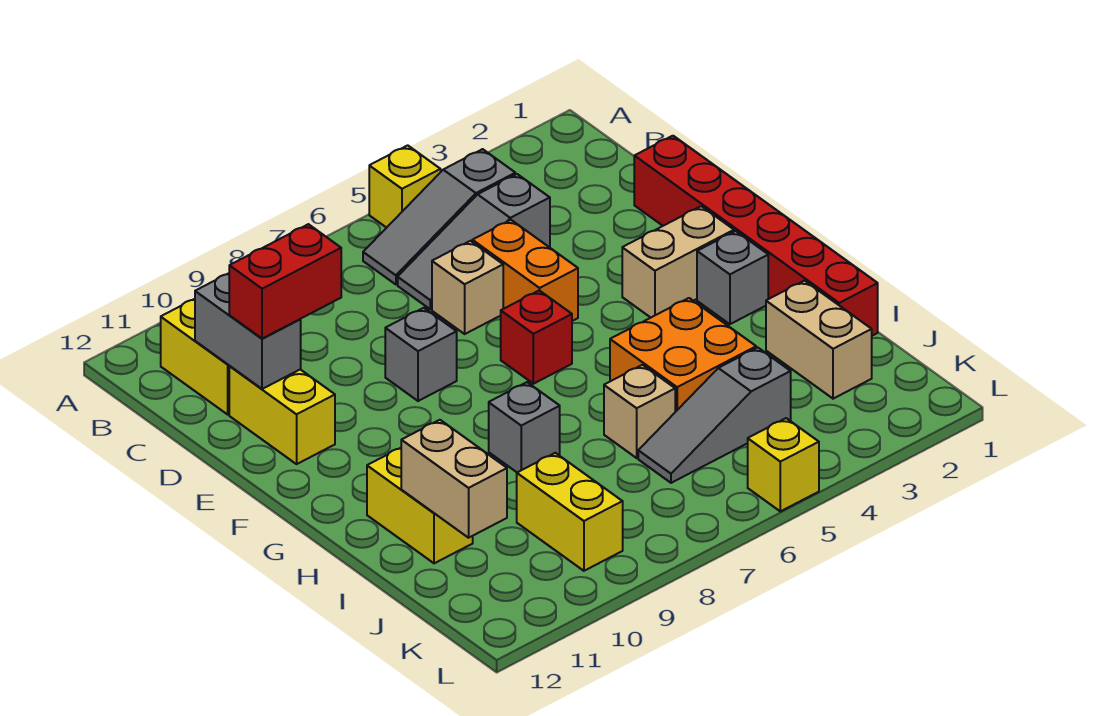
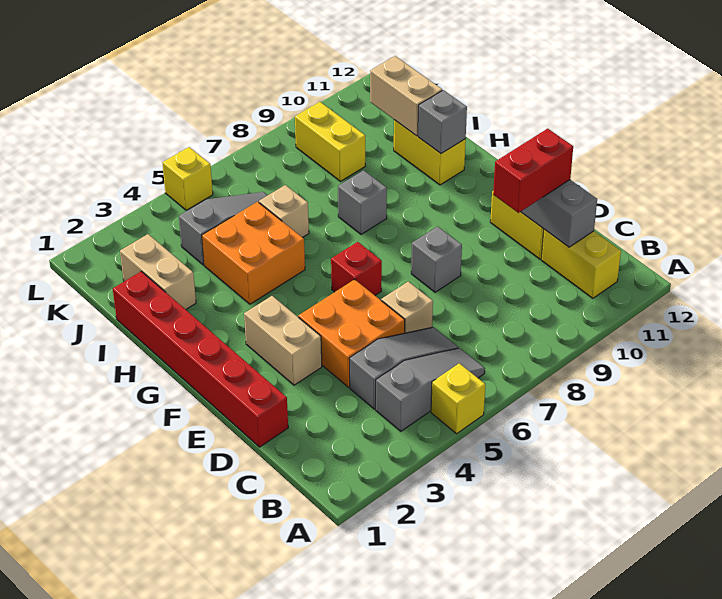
orange 1x2 brick [472,220,578,321] -> orange 2x2 brick [298,279,405,387]
tan 1x2 brick [622,206,734,318] -> tan 1x2 brick turned to [244,296,322,385]
grey 1x1 brick [697,231,768,324] -> grey 1x1 brick moved to [418,90,467,154]

